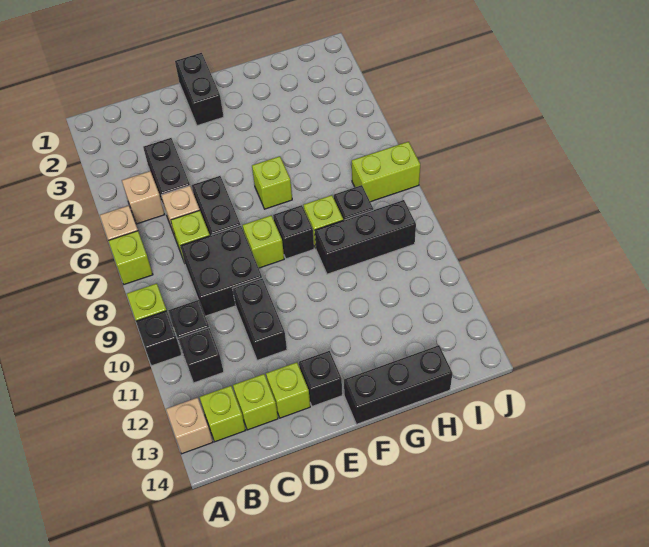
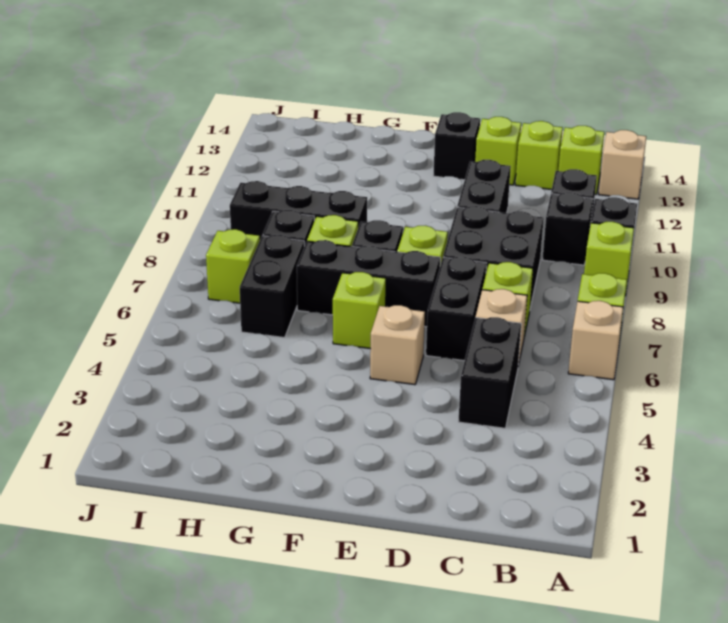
tan 1x1 brick [122,171,165,224] -> tan 1x1 brick moved to [370,305,425,385]
black 1x2 brick [175,53,224,126] -> black 1x2 brick moved to [240,235,304,338]
black 1x3 brick [344,345,453,424] -> black 1x3 brick moved to [297,240,440,327]
lime 1x2 brick [352,142,420,202] -> lime 1x1 brick [206,229,260,303]

